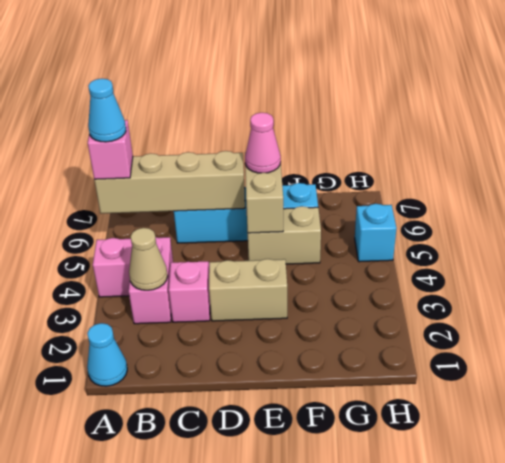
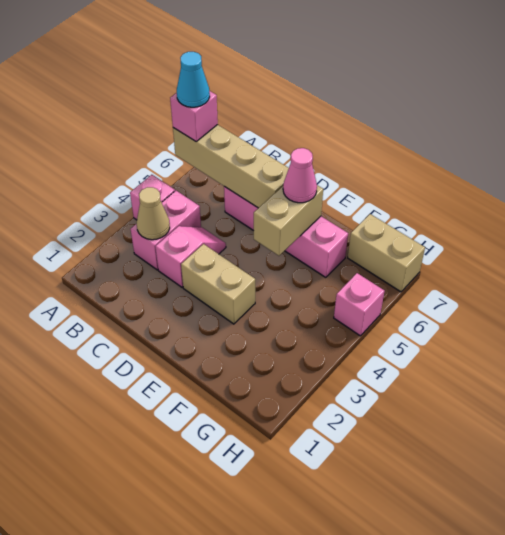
cyan 1x1 cone [87,323,127,386] -> none
cyan 1x4 brick [174,183,318,243] -> pink 1x4 brick [224,187,348,277]
tan 1x2 brick [248,206,321,264] -> tan 1x2 brick moved to [348,214,425,292]
cyan 1x1 brick [355,204,397,262] -> pink 1x1 brick [334,273,385,336]

